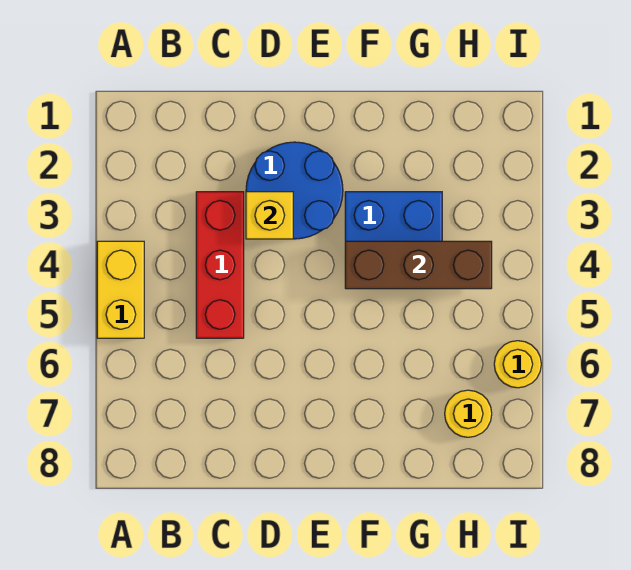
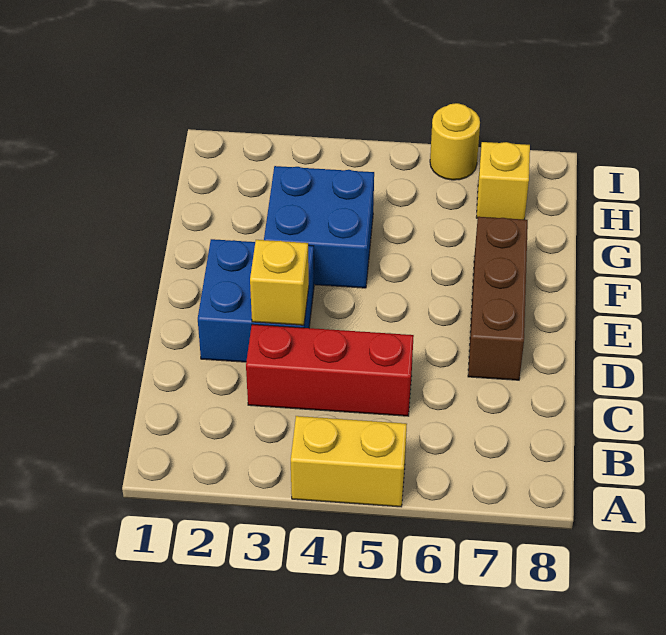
blue 2x2 round brick [246,142,343,239] -> blue 2x2 brick [198,239,314,362]
brown 1x3 brick [345,241,492,289] -> brown 1x3 brick moved to [468,217,528,380]
yellow 1x1 round brick [445,390,492,437] -> yellow 1x1 brick [476,142,530,220]

